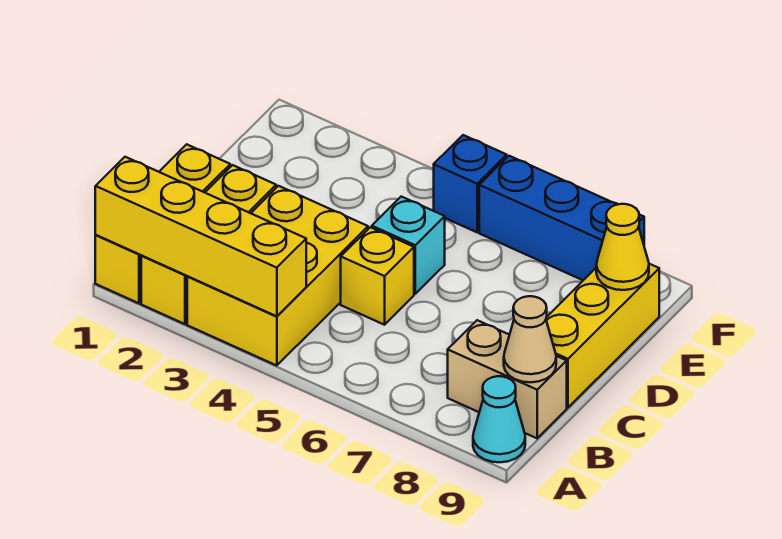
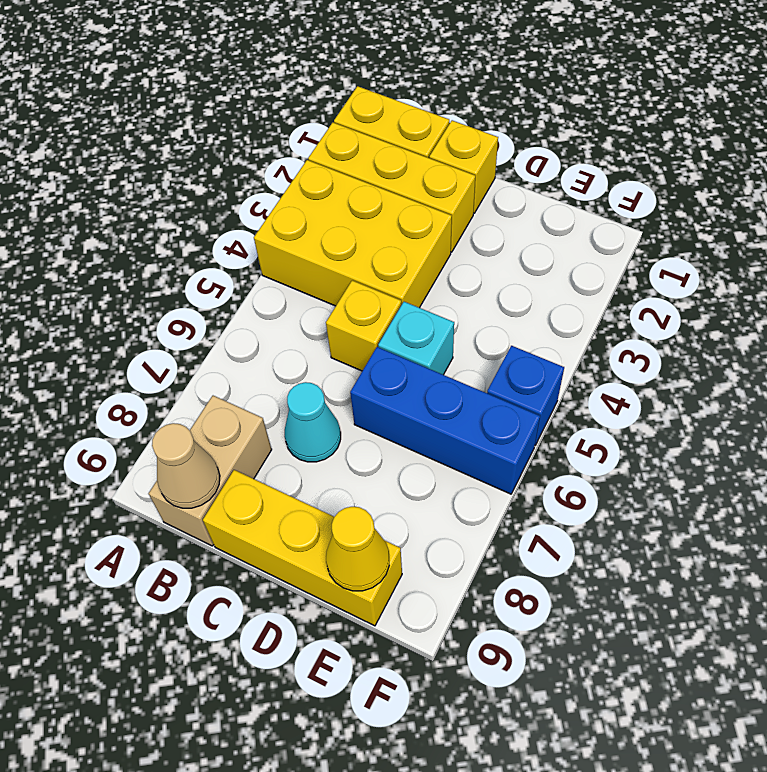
yellow 1x4 brick [95,157,306,316] -> none
cyan 1x1 cone [473,376,525,462] -> cyan 1x1 cone moved to [285,382,341,462]
blue 1x3 brick [479,156,644,280] -> blue 1x3 brick turned to [350,347,540,494]

